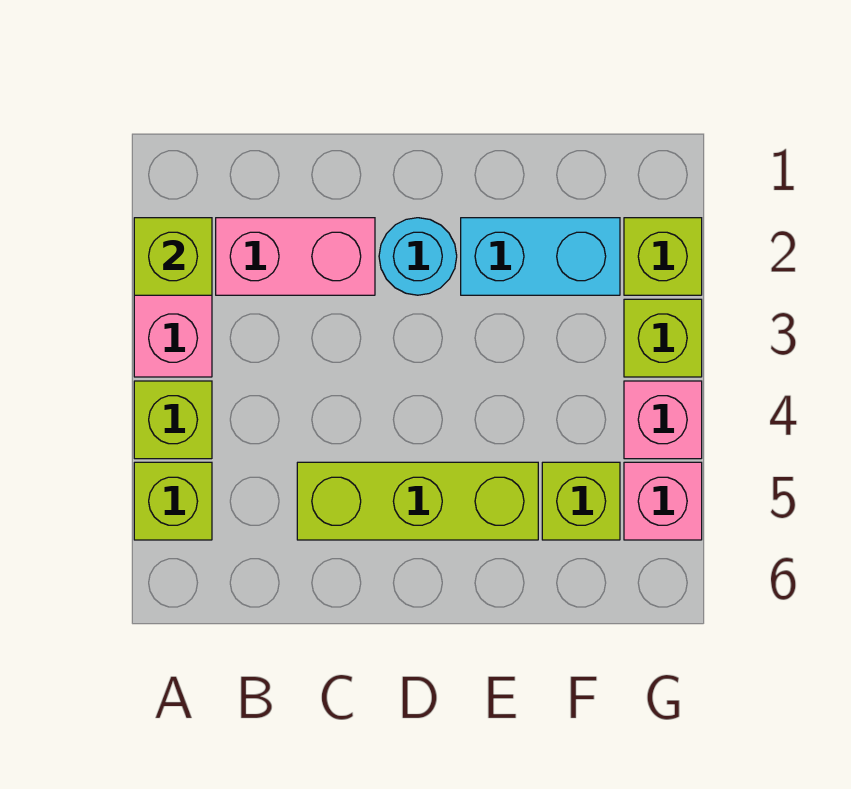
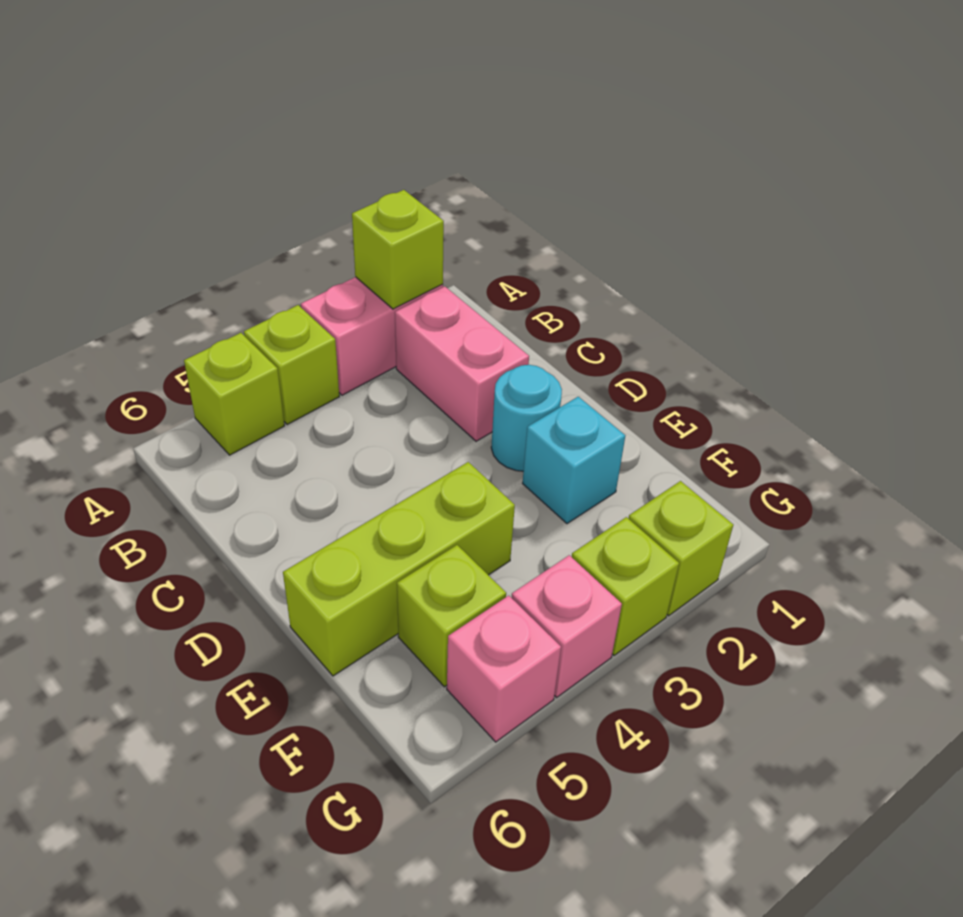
lime 1x3 brick [297,462,538,540] -> lime 1x3 brick turned to [283,462,515,676]
cyan 1x2 brick [461,218,620,295] -> cyan 1x1 brick [522,397,625,524]

